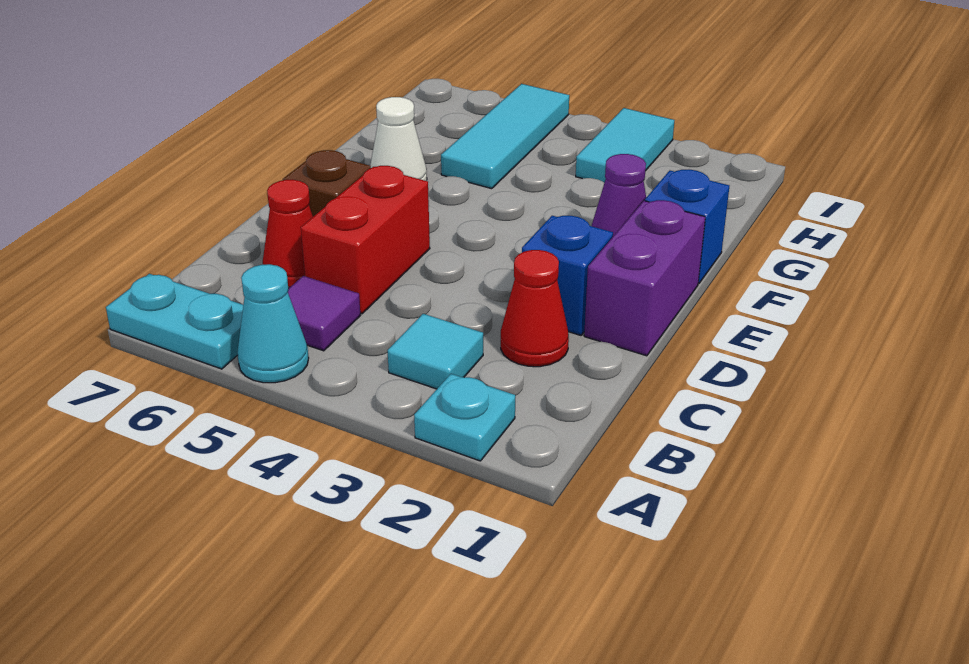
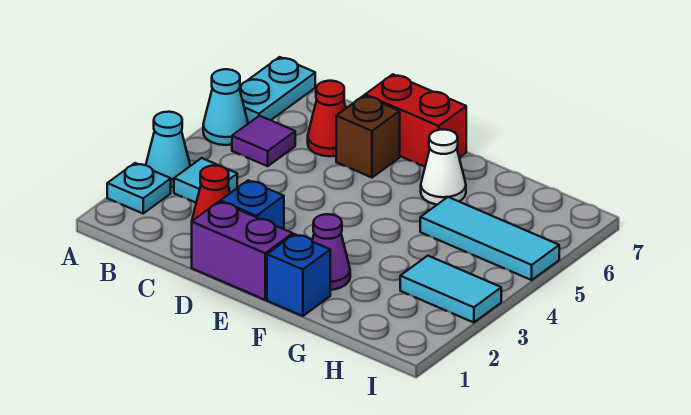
none -> cyan 1x1 cone [146,112,190,187]
red 1x2 brick [301,166,430,314] -> red 1x2 brick moved to [365,74,466,167]

